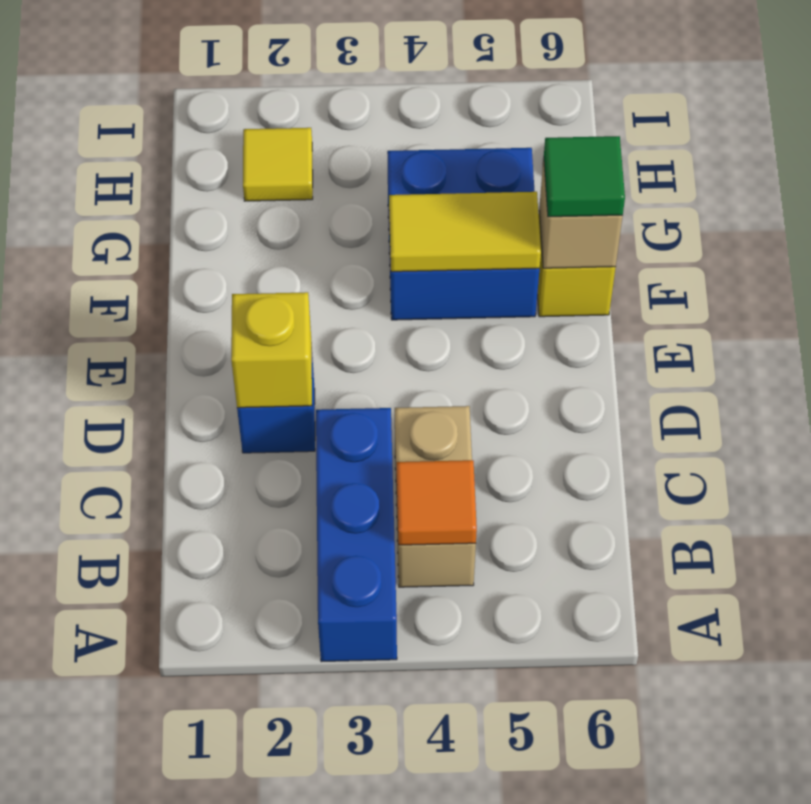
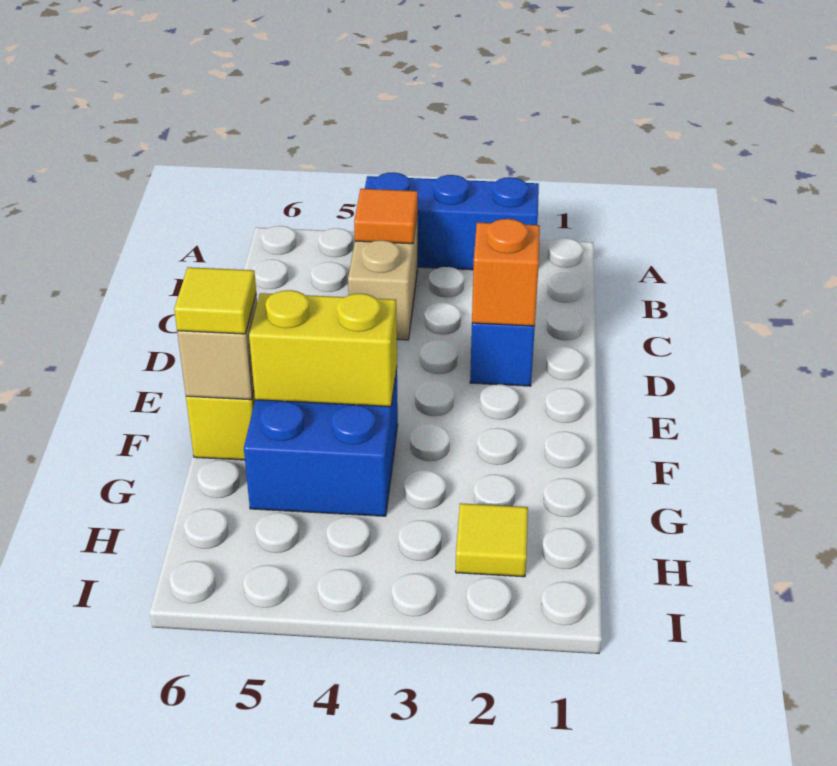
blue 1x3 brick [316,408,397,662] -> blue 1x3 brick turned to [365,172,539,270]
yellow 1x1 brick [231,292,312,408] -> orange 1x1 brick [472,219,540,326]
yellow 1x2 tile [389,192,541,272] -> yellow 1x2 brick [249,290,397,407]
green 1x1 tile [544,136,625,217] -> yellow 1x1 tile [174,267,256,334]

